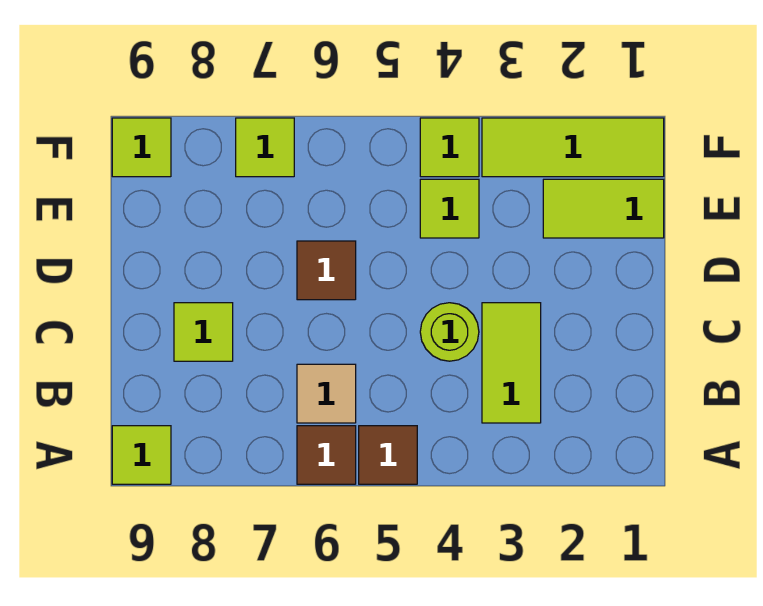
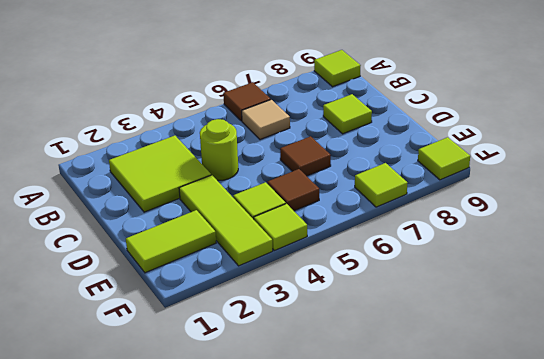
brown 1x1 tile [359,426,417,484] -> brown 1x1 tile moved to [267,169,319,211]
lime 1x2 tile [482,303,541,423] -> lime 2x2 tile [109,136,211,212]
lime 1x3 tile [482,118,664,177] -> lime 1x3 tile turned to [179,175,273,266]

